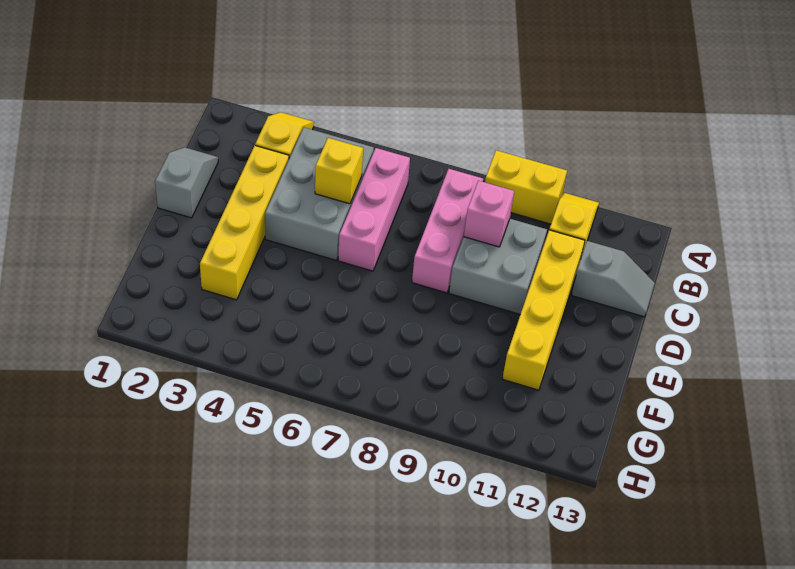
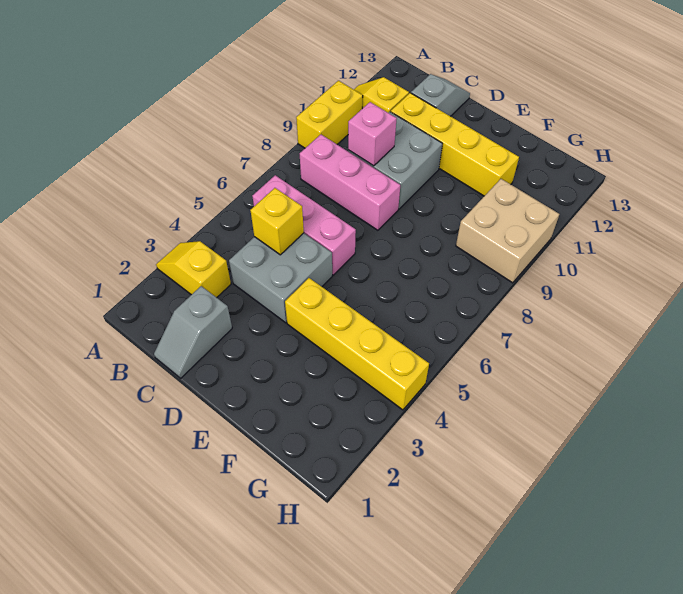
grey 2x3 brick [265,128,374,260] -> grey 2x2 brick [229,233,332,323]
grey 1x2 slope [155,147,218,218] -> grey 1x2 slope turned to [154,286,232,378]
yellow 1x4 brick [200,145,289,300] -> yellow 1x4 brick moved to [285,278,429,410]
none -> tan 2x2 brick [456,179,559,283]

